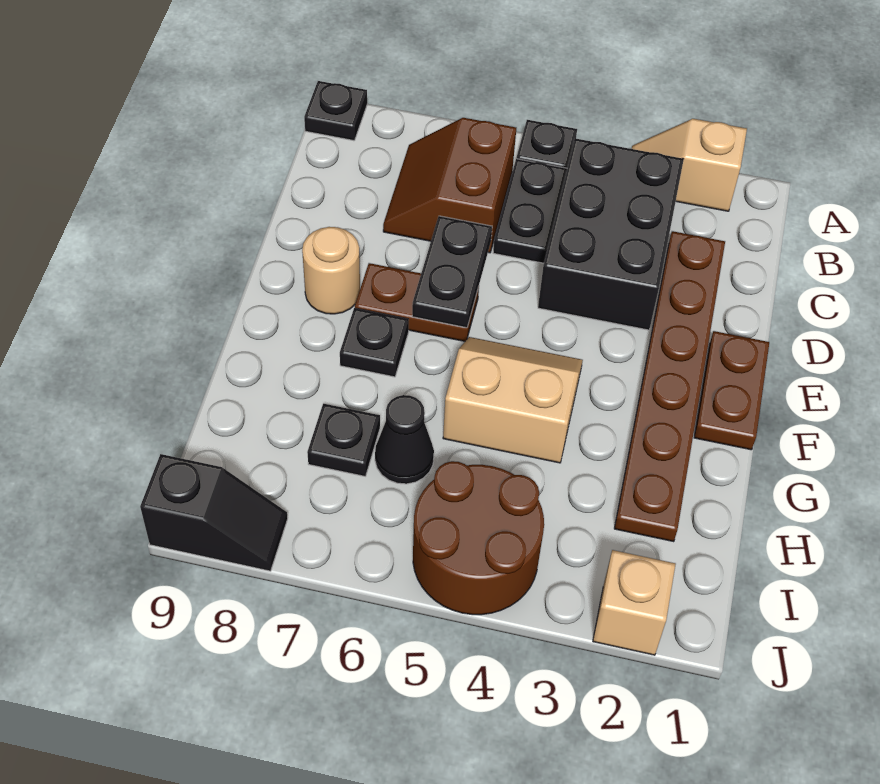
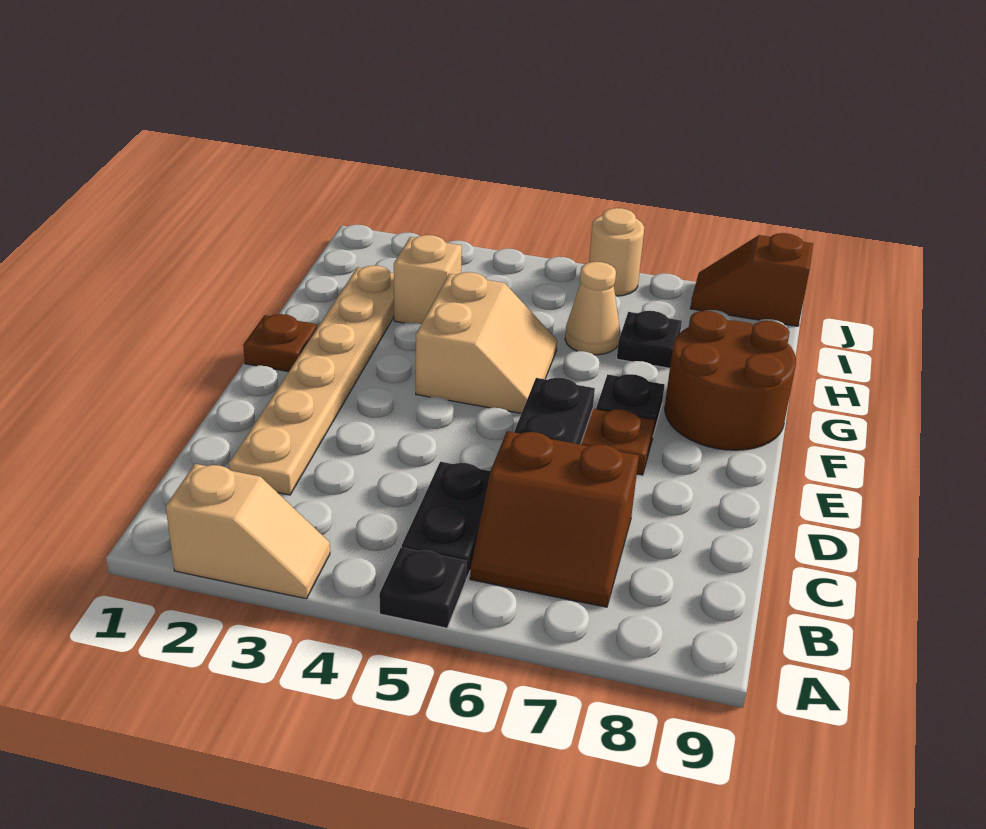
black 1x1 plate [304,81,367,141] -> none
black 2x3 brick [538,138,684,330] -> none
brown 2x2 slope [383,118,516,253] -> brown 2x2 slope turned to [470,431,639,607]
brown 1x6 plate [614,231,725,542] -> tan 1x6 plate [229,266,394,495]
brown 1x2 plate [694,331,769,450] -> brown 1x1 plate [243,314,317,372]
tan 1x1 round brick [302,227,360,314] -> tan 1x1 round brick moved to [589,208,644,296]
tan 2x2 slope [443,337,583,463] -> tan 2x2 slope turned to [416,272,557,413]
black 1x1 cone [375,395,434,484] -> tan 1x1 cone [565,262,620,355]
brown 2x2 round brick [413,461,544,615] -> brown 2x2 round brick moved to [665,311,796,450]
tan 1x1 brick [593,550,676,655] -> tan 1x1 brick moved to [394,235,462,324]
black 1x2 slope [140,454,288,571] -> brown 1x2 slope [690,233,813,326]

